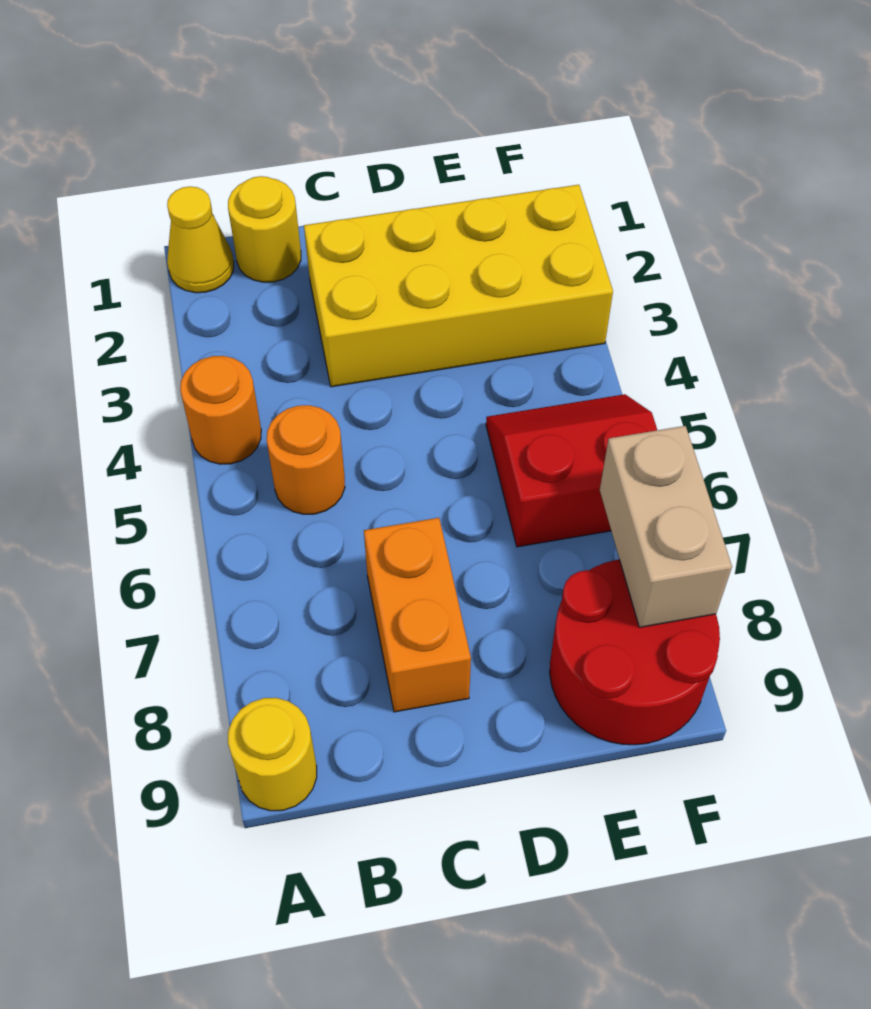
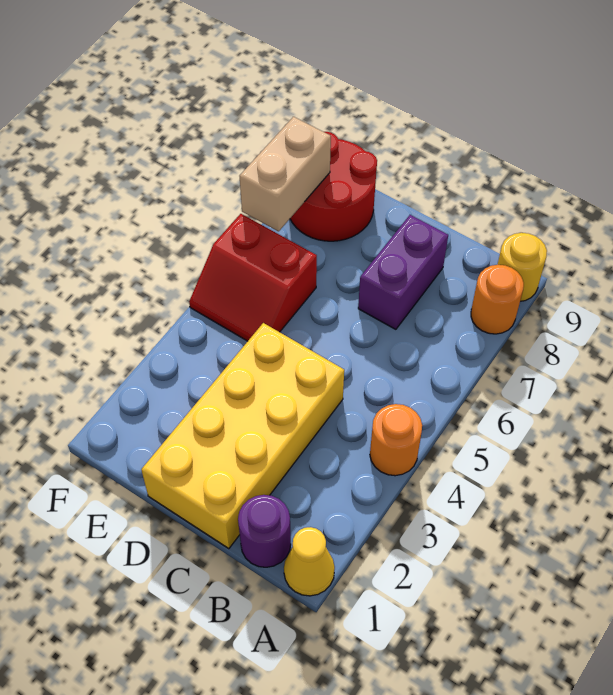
yellow 1x1 round brick [228,176,301,282] -> purple 1x1 round brick [238,495,291,567]
orange 1x1 round brick [267,405,345,514] -> orange 1x1 round brick moved to [471,265,524,334]
yellow 2x4 brick [304,185,613,387] -> yellow 2x4 brick turned to [141,323,344,549]
orange 1x2 brick [364,518,471,712] -> purple 1x2 brick [358,215,448,329]

